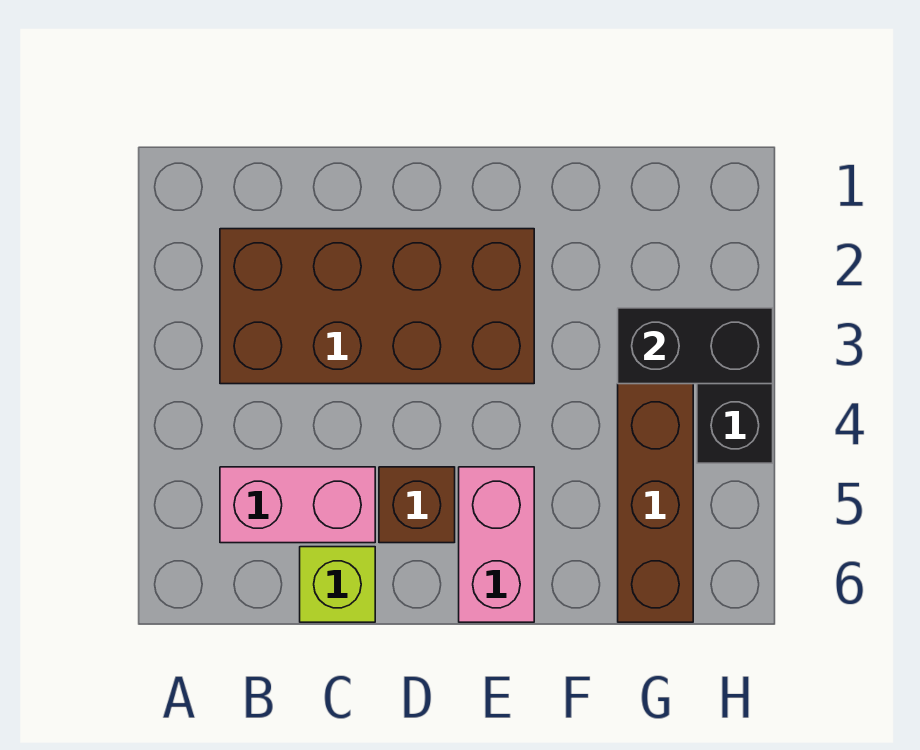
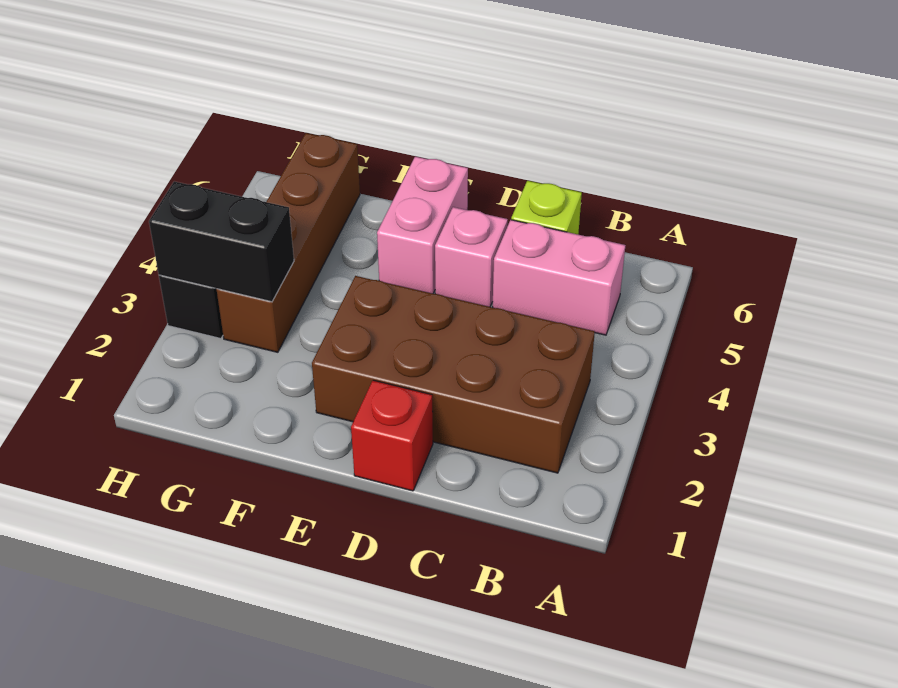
none -> red 1x1 brick [351,380,433,491]
brown 1x1 brick [379,467,455,543] -> pink 1x1 brick [435,207,508,307]

